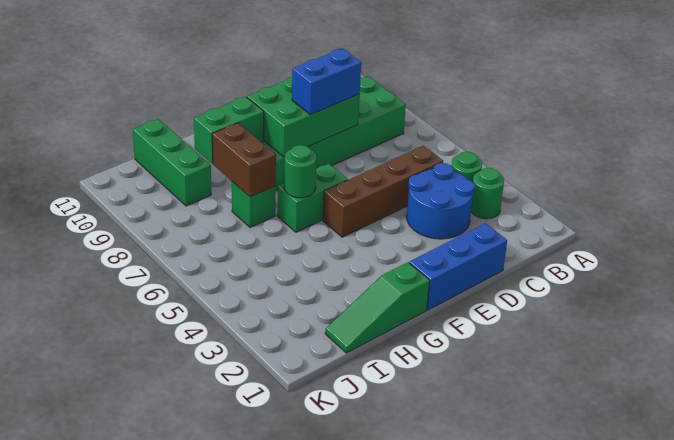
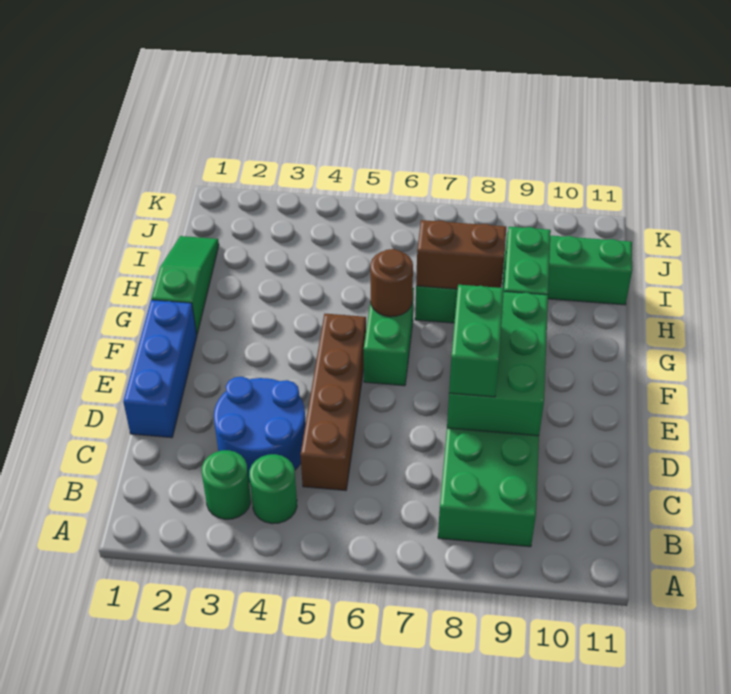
blue 1x2 brick [292,48,361,115] -> green 1x2 brick [449,285,504,397]
green 1x1 round brick [284,145,317,198] -> brown 1x1 round brick [370,249,413,317]

